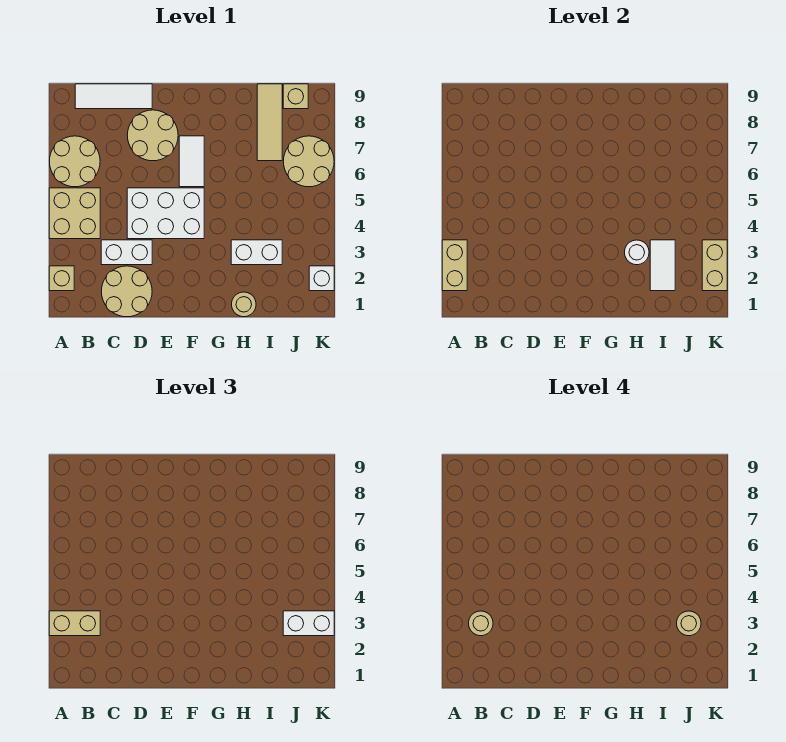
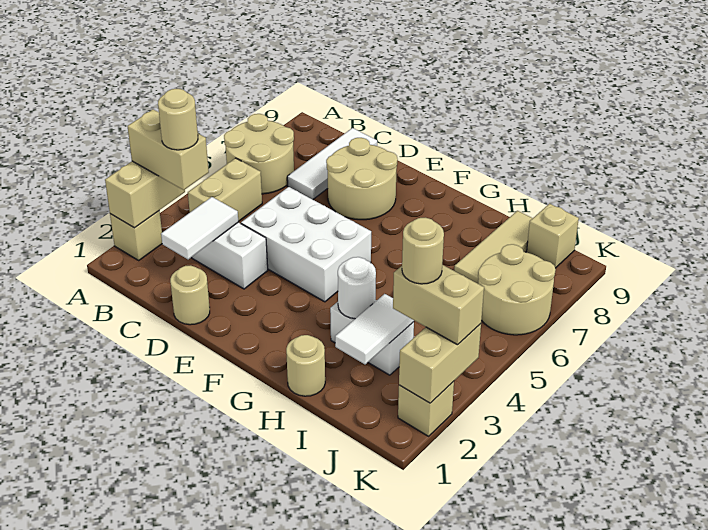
tan 2x2 brick [49,188,100,239] -> tan 1x2 brick [188,158,262,222]
white 1x3 tile [75,84,152,109] -> white 1x3 tile turned to [287,128,377,199]
tan 2x2 round brick [101,266,152,317] -> tan 1x1 round brick [170,265,210,325]
white 1x2 tile [179,136,204,187] -> white 1x2 tile moved to [161,197,238,259]
white 1x2 brick [283,611,334,636] -> tan 1x2 brick [393,265,484,345]
white 1x1 brick [309,266,334,291] -> tan 1x1 brick [398,381,454,436]

